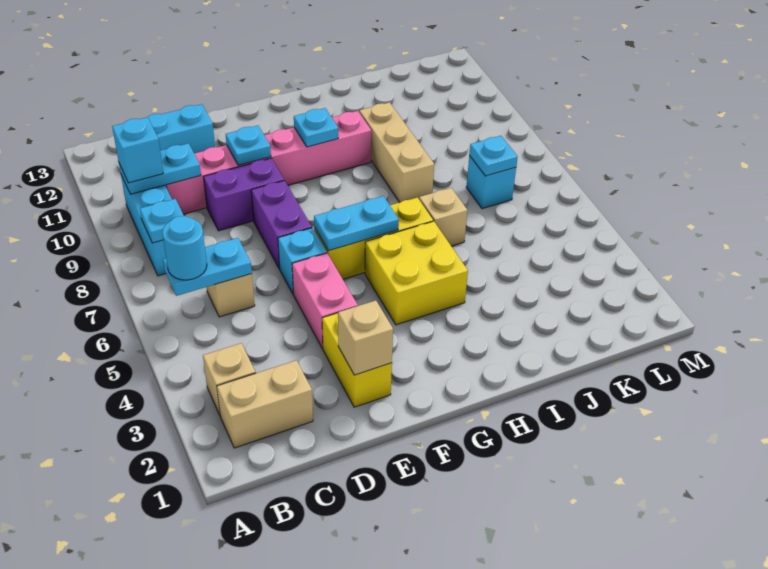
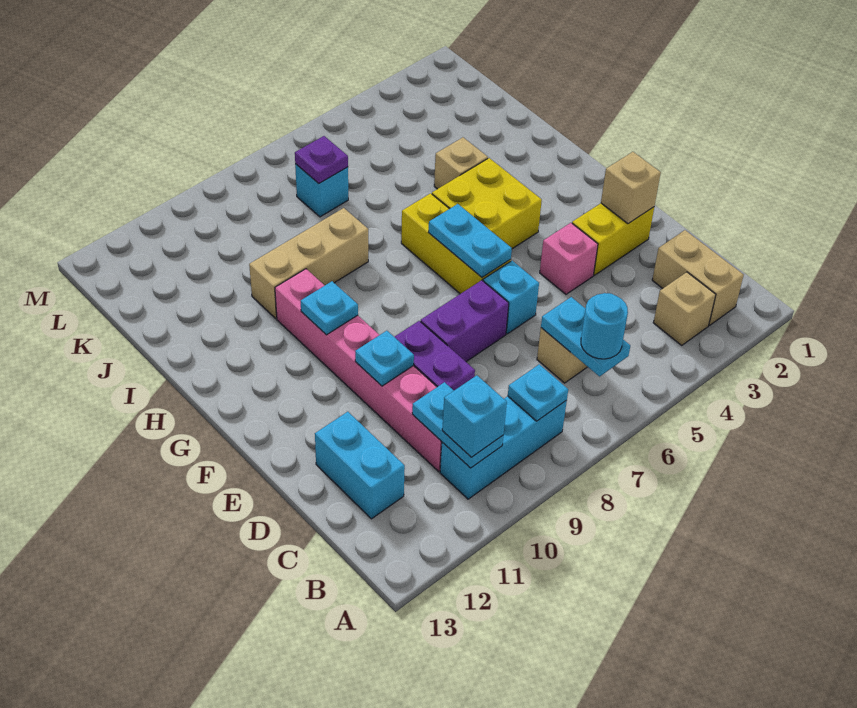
pink 1x2 brick [292,253,358,348] -> pink 1x1 brick [540,223,598,294]
tan 1x1 brick [419,188,467,246] -> tan 1x1 brick moved to [434,137,488,189]
cyan 1x1 plate [469,136,518,176] -> purple 1x1 plate [295,136,348,183]

